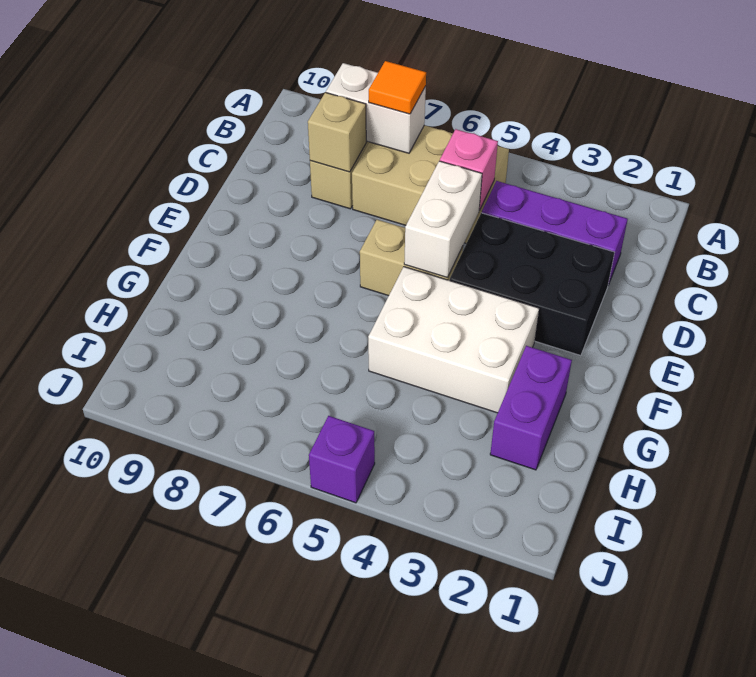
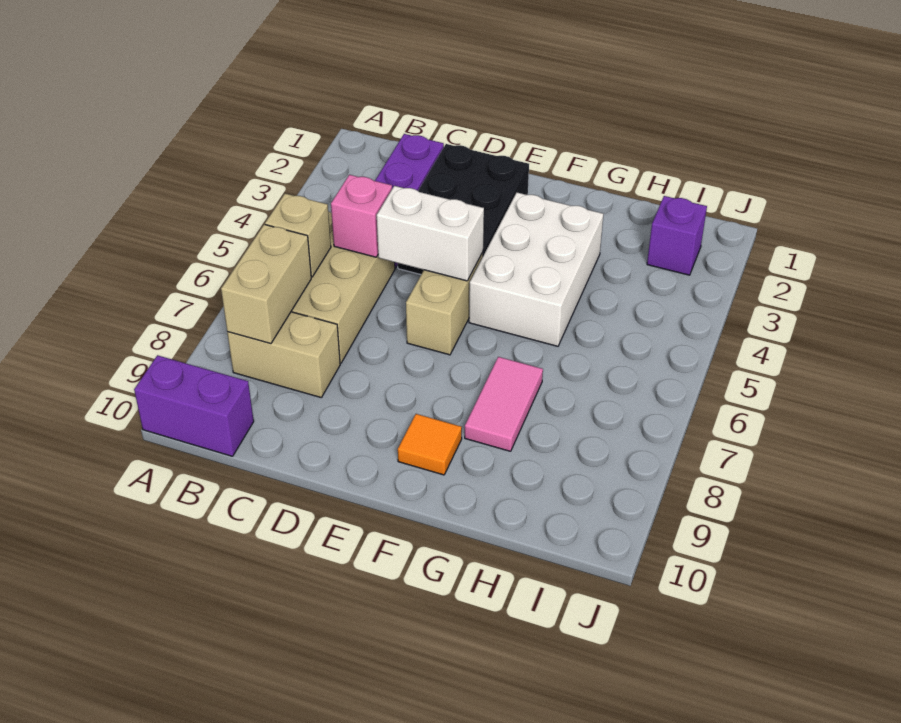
white 1x2 brick [326,63,426,153] -> tan 1x2 brick [221,224,311,344]
orange 1x1 tile [369,61,426,114] -> orange 1x1 tile moved to [398,414,462,475]
tan 1x1 brick [308,92,366,172] -> tan 1x1 brick moved to [265,194,331,277]
purple 1x2 brick [490,346,572,470] -> purple 1x2 brick moved to [134,355,254,456]
none -> pink 1x2 tile [465,357,543,451]
purple 1x1 brick [309,416,375,503] -> purple 1x1 brick moved to [647,196,707,275]

